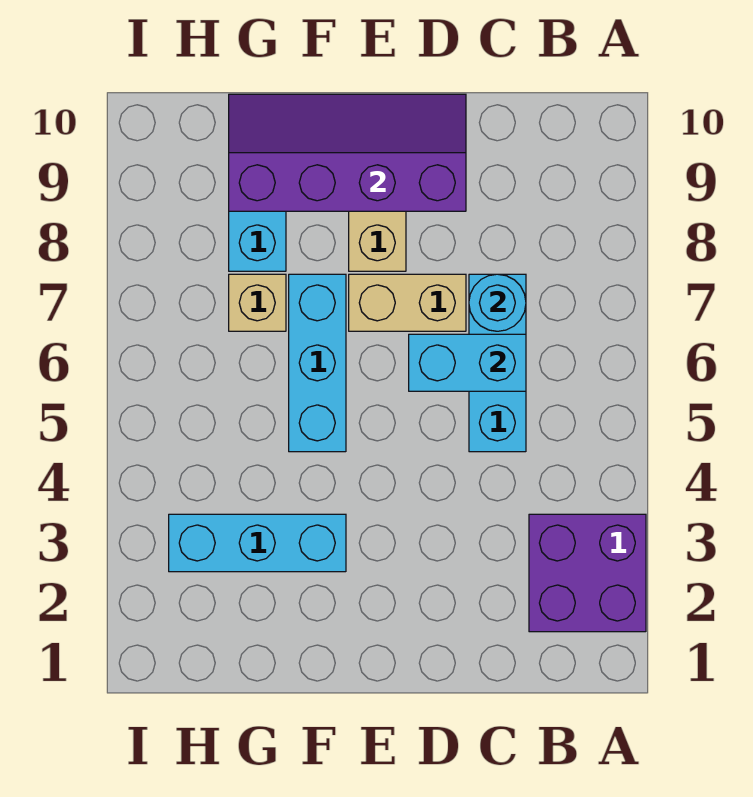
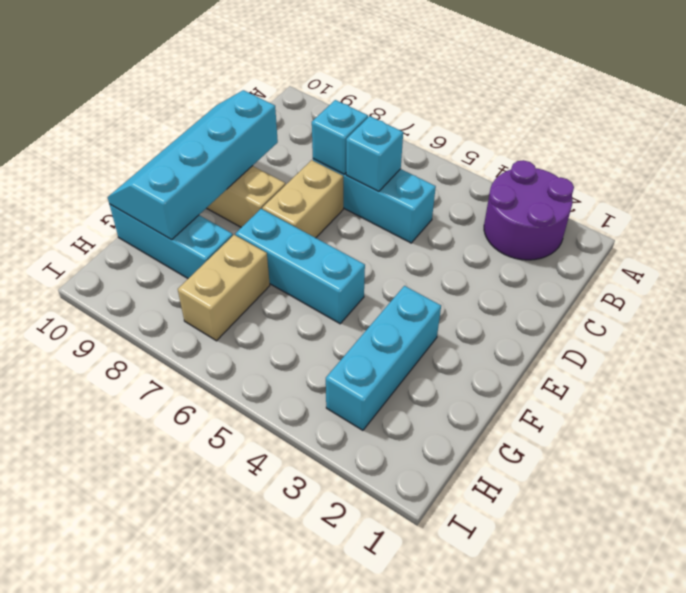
purple 2x2 brick [529,514,646,632] -> purple 2x2 round brick [484,160,574,260]
cyan 1x2 brick [409,334,526,391] -> cyan 1x1 brick [346,116,403,192]
cyan 1x1 round brick [469,274,526,331] -> cyan 1x1 brick [312,100,368,174]
purple 2x4 slope [229,94,466,211] -> cyan 2x4 slope [108,90,278,240]
tan 1x1 brick [229,274,286,331] -> tan 1x2 brick [178,235,270,341]

